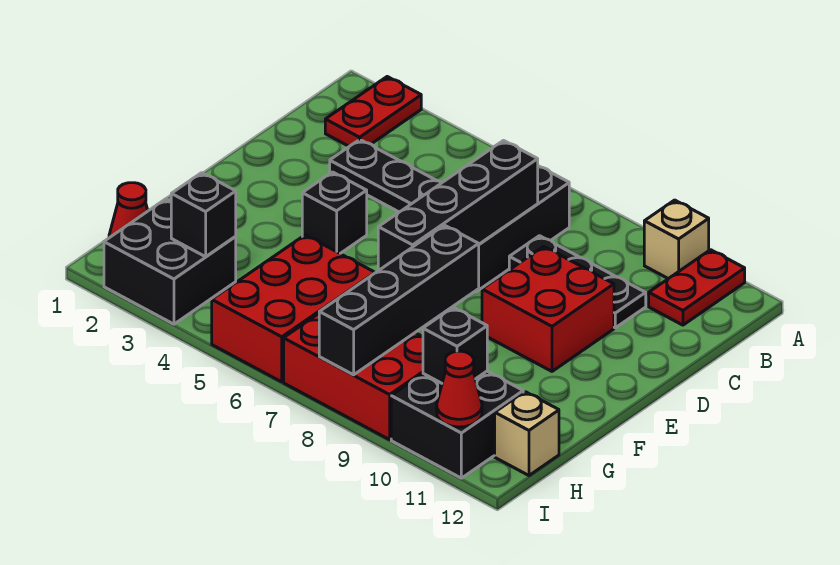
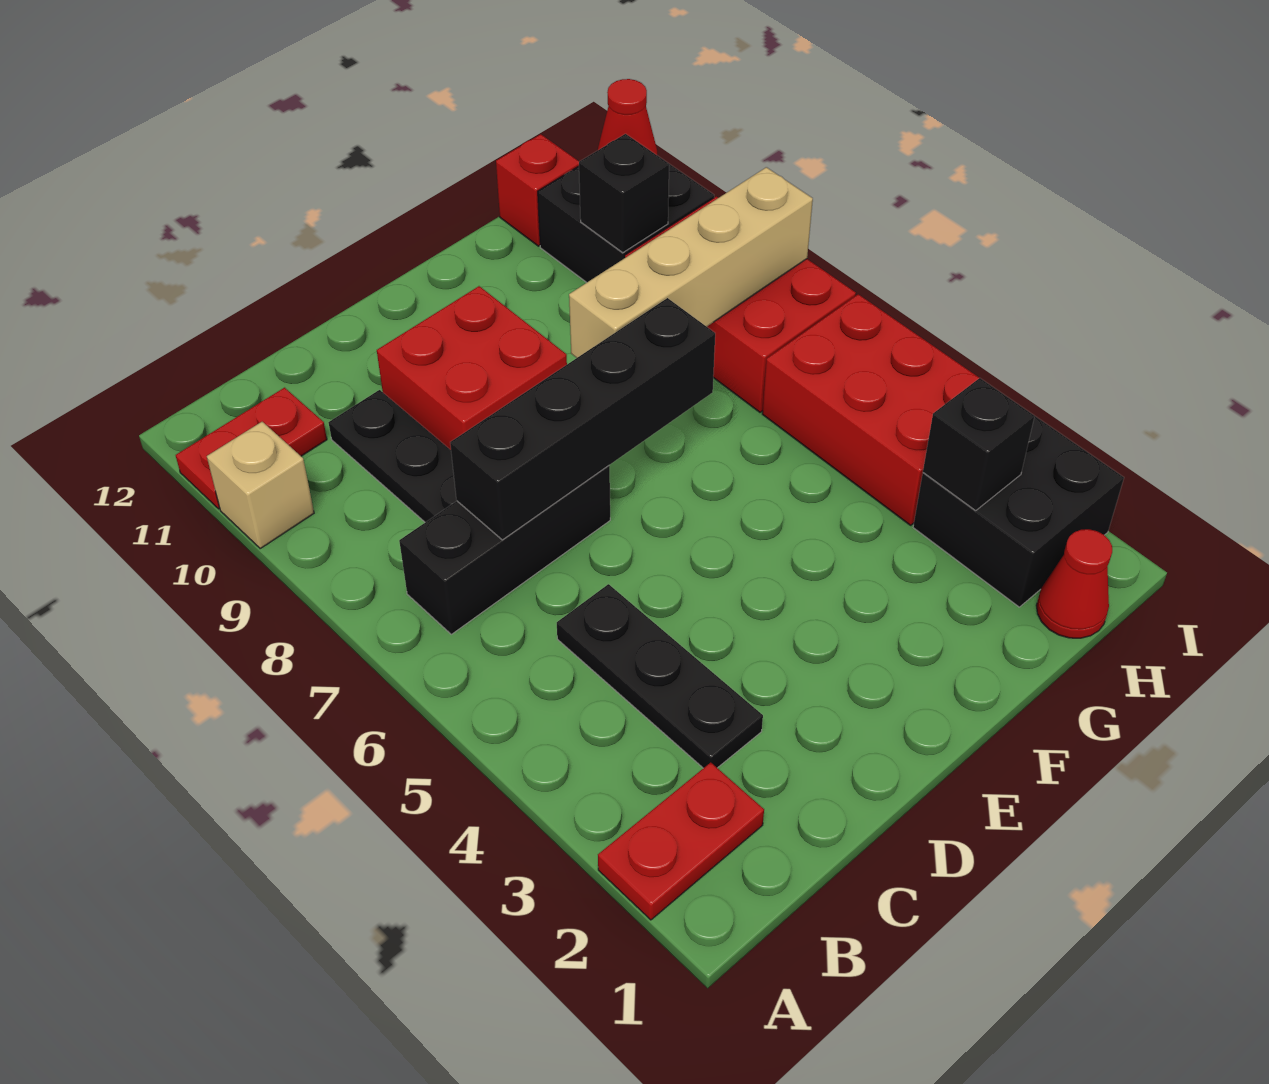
black 1x1 brick [302,172,367,253] -> none
black 1x4 brick [319,225,479,375] -> tan 1x4 brick [569,167,813,358]
red 2x3 brick [212,235,375,382] -> red 2x3 brick turned to [762,294,979,525]
tan 1x1 brick [495,392,559,475] -> red 1x1 brick [496,134,579,246]

